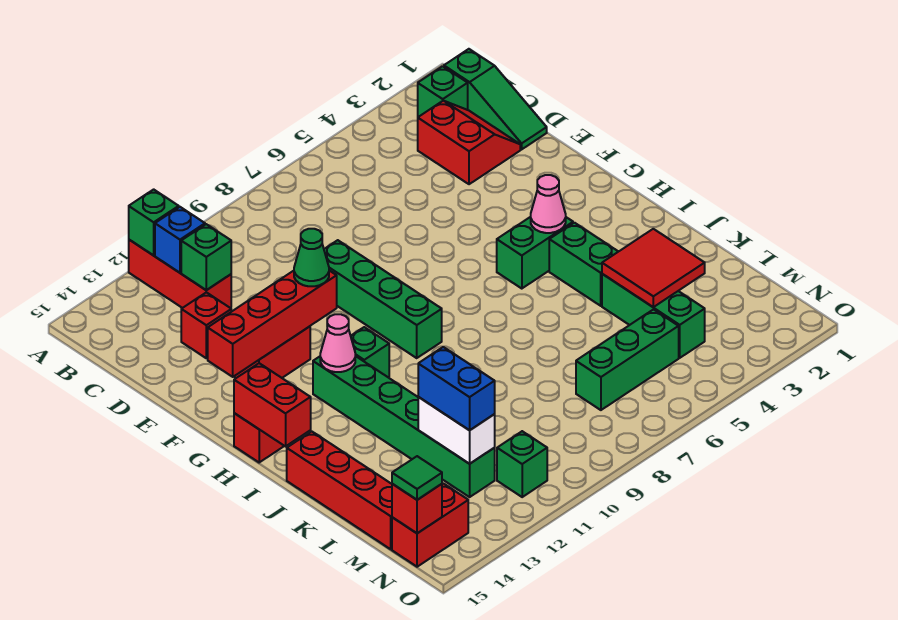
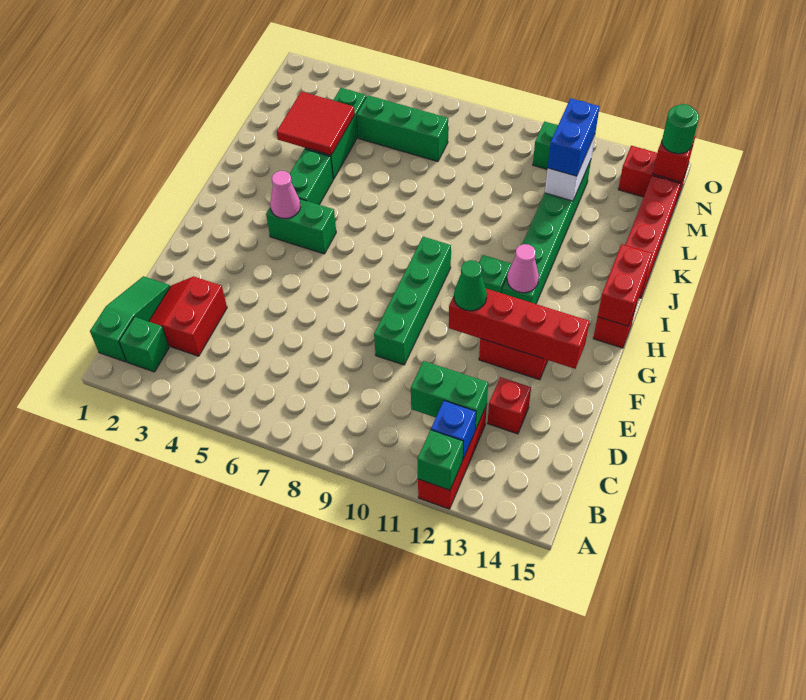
green 1x1 brick [181,224,231,290] -> green 1x2 brick [411,361,488,430]
green 1x1 tile [392,456,442,500] -> green 1x1 round brick [662,104,699,154]

